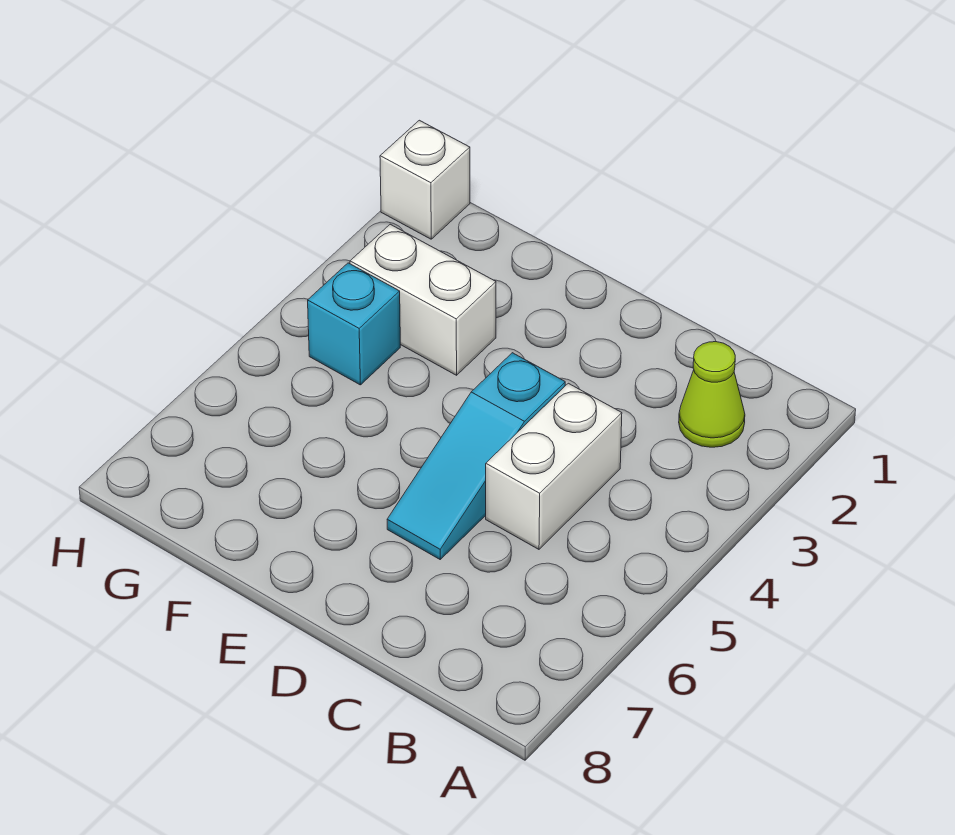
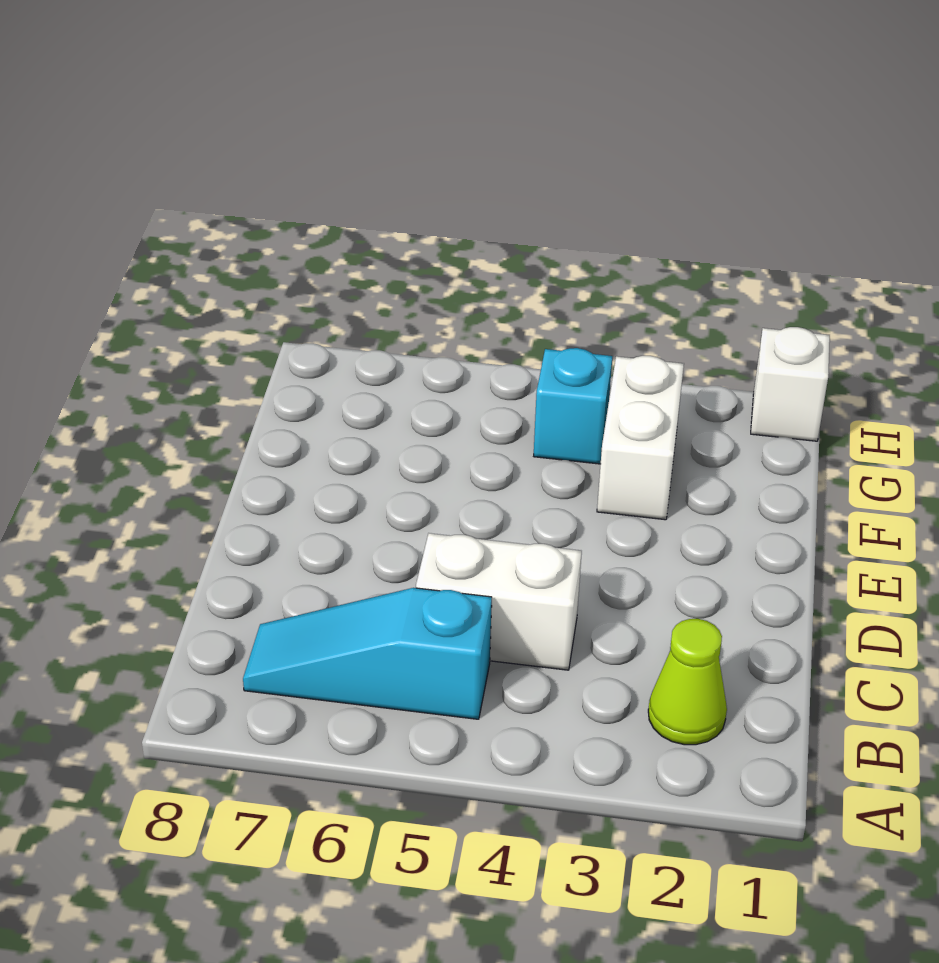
cyan 1x3 slope [387,353,565,559] -> cyan 1x3 slope moved to [243,588,492,719]

